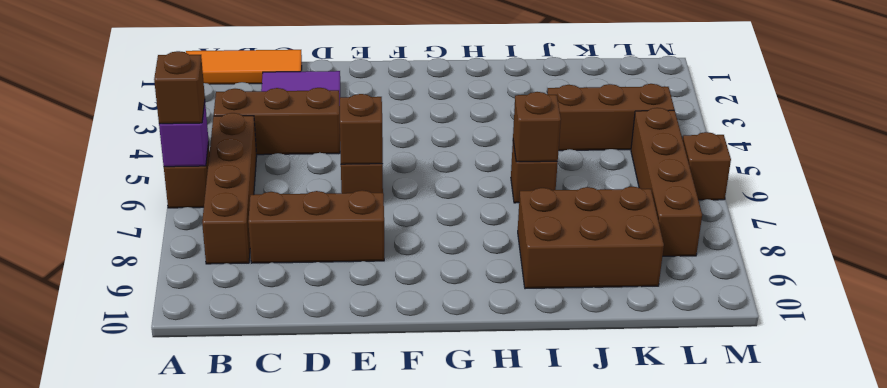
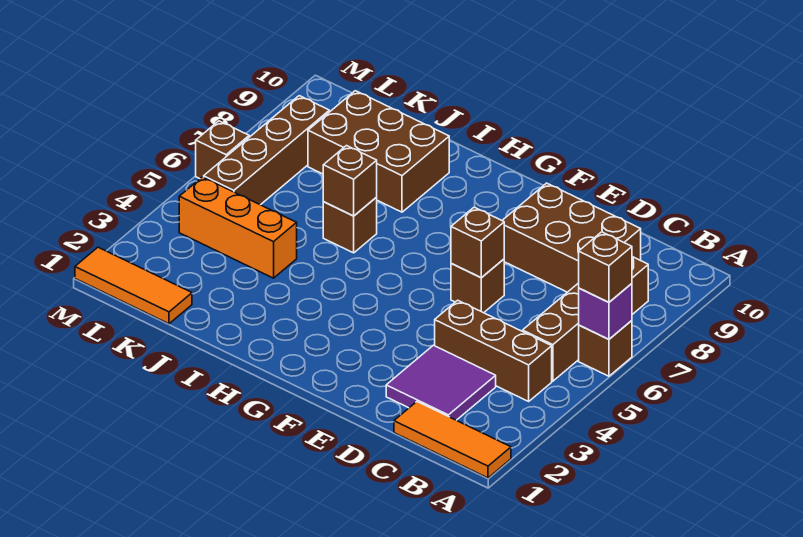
brown 1x3 brick [248,190,384,263] -> brown 2x3 brick [502,183,641,292]
brown 1x3 brick [547,84,674,151] -> orange 1x3 brick [179,177,297,278]
none -> orange 1x3 tile [75,247,192,324]

